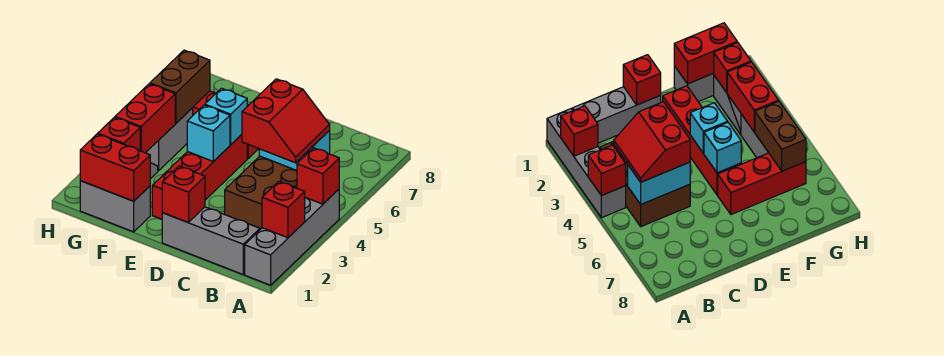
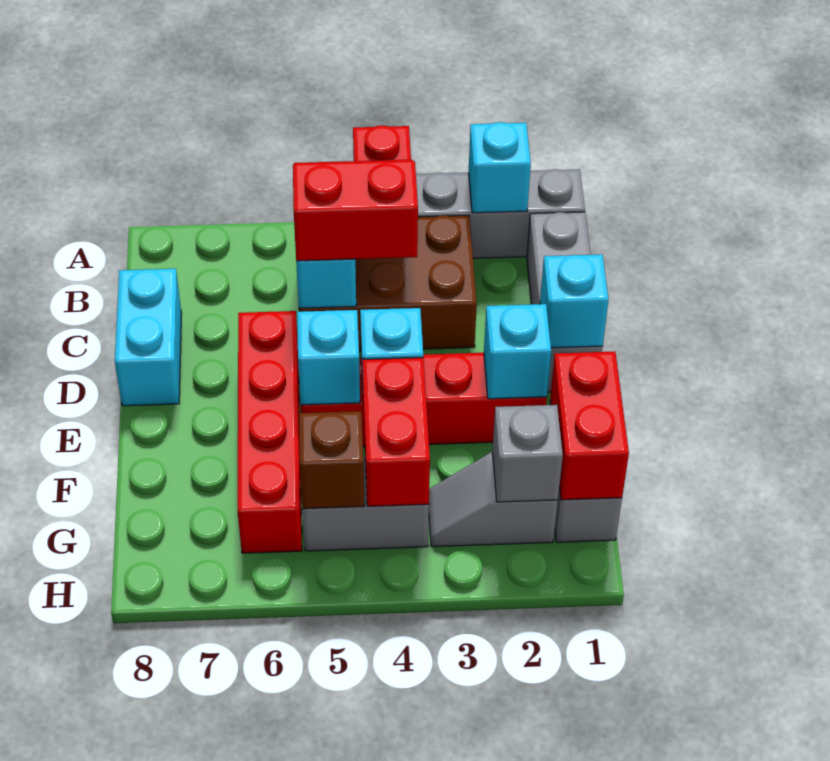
red 1x1 brick [262,181,305,238] -> cyan 1x1 brick [469,122,531,213]
none -> cyan 1x2 brick [115,269,182,406]
red 1x1 brick [162,166,205,222] -> cyan 1x1 brick [540,254,609,348]
none -> cyan 1x1 brick [484,304,551,399]
red 1x3 brick [718,153,806,214] -> red 1x4 brick [238,311,302,553]
red 1x1 brick [98,117,140,151] -> grey 1x1 brick [492,405,563,502]
red 1x2 brick [115,84,175,153] -> red 1x2 brick turned to [362,358,430,506]
brown 1x2 brick [150,50,210,123] -> brown 1x1 brick [299,411,364,509]

